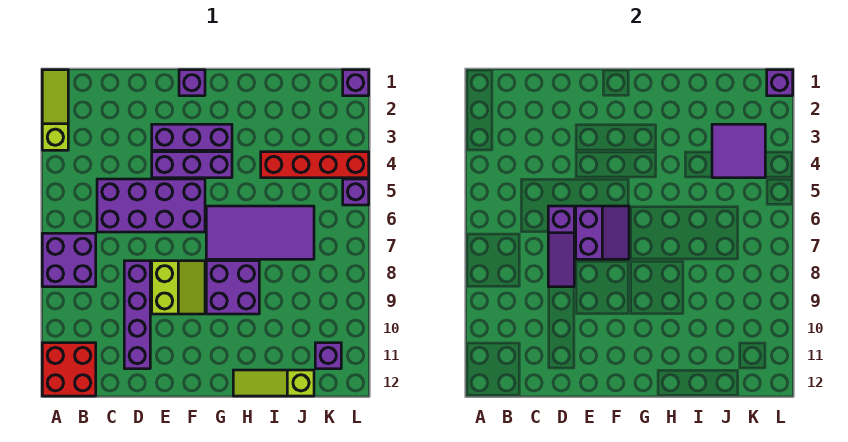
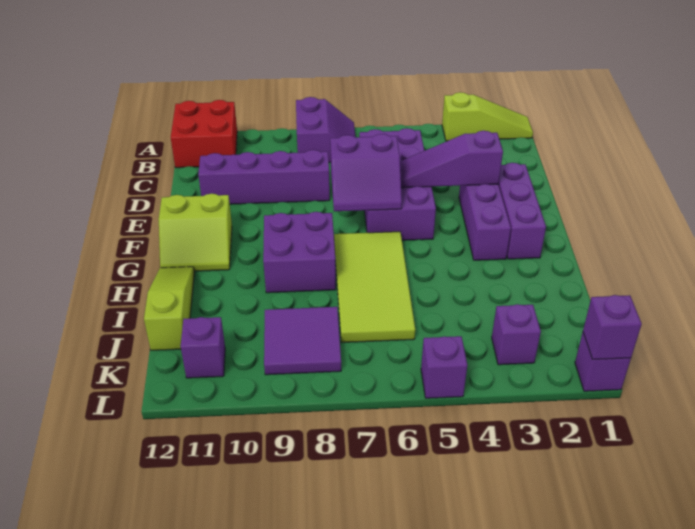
purple 2x2 brick [42,233,96,287] -> purple 2x2 slope [296,97,356,163]
purple 1x3 slope [548,206,574,287] -> purple 1x3 slope moved to [400,131,503,188]
purple 1x3 brick [152,152,232,178] -> purple 1x3 brick moved to [499,163,546,259]
lime 2x2 slope [152,261,205,314] -> lime 2x2 slope moved to [159,194,232,271]
purple 1x1 brick [179,70,205,96] -> purple 1x1 brick moved to [492,304,541,365]
purple 2x4 tile [206,206,314,259] -> lime 2x4 tile [334,232,415,343]
red 1x4 brick [261,152,369,178] -> none
purple 2x2 tile [712,124,765,178] -> purple 2x2 tile moved to [264,307,341,375]

